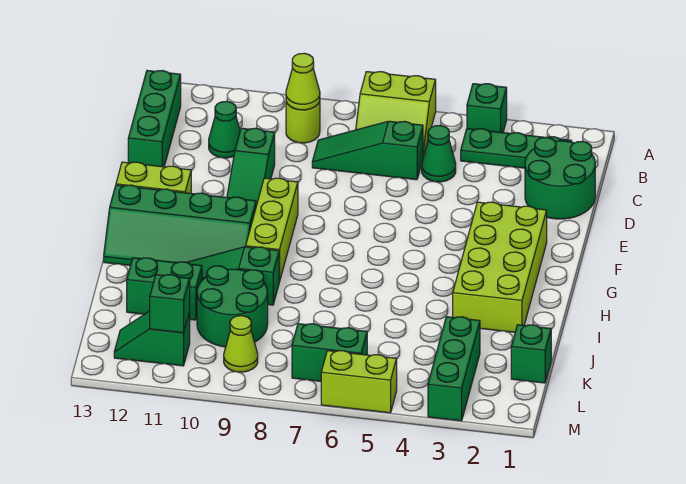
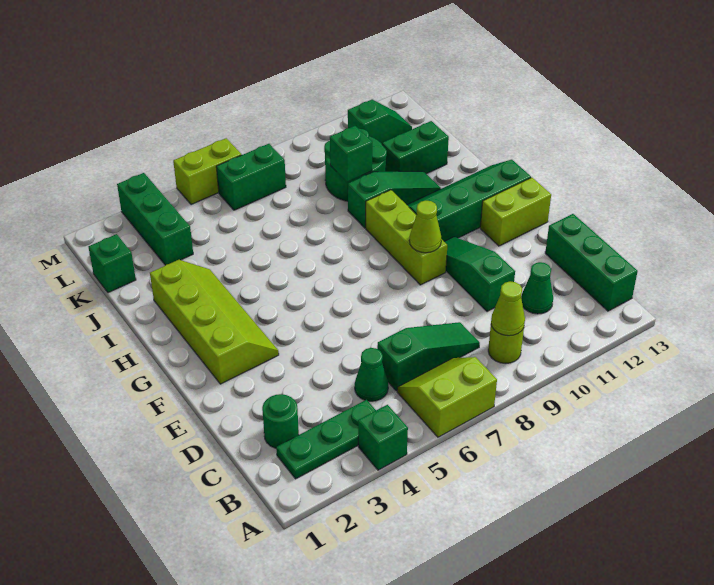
green 2x2 round brick [525,137,595,219] -> green 1x1 round brick [262,394,299,448]
lime 2x4 brick [453,202,547,332] -> lime 2x4 slope [150,260,279,384]
lime 1x1 cone [224,316,258,372] -> lime 1x1 cone moved to [409,201,441,253]
green 1x1 brick [150,275,190,333] -> green 1x1 brick moved to [330,126,372,182]

